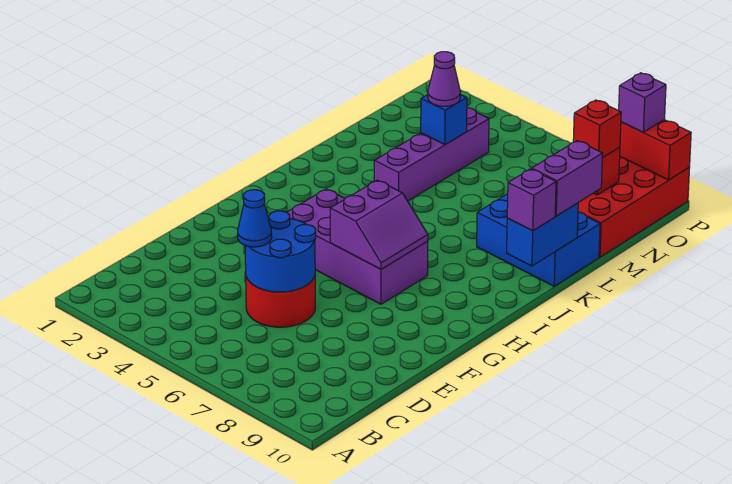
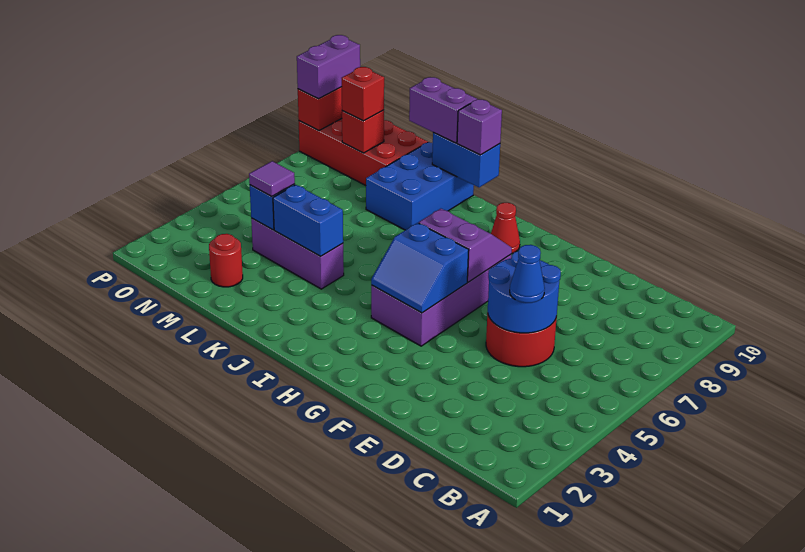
none -> blue 2x2 slope [371,223,469,313]
none -> red 1x1 cone [491,203,520,253]
purple 1x4 brick [374,108,489,201] -> purple 1x3 brick [251,218,344,289]
none -> blue 1x2 brick [273,185,343,256]
none -> red 1x1 round brick [209,234,243,287]
purple 1x1 cone [428,52,460,106] -> purple 1x1 tile [249,161,295,196]
purple 1x1 brick [619,73,666,132] -> purple 1x2 brick [297,35,360,99]

